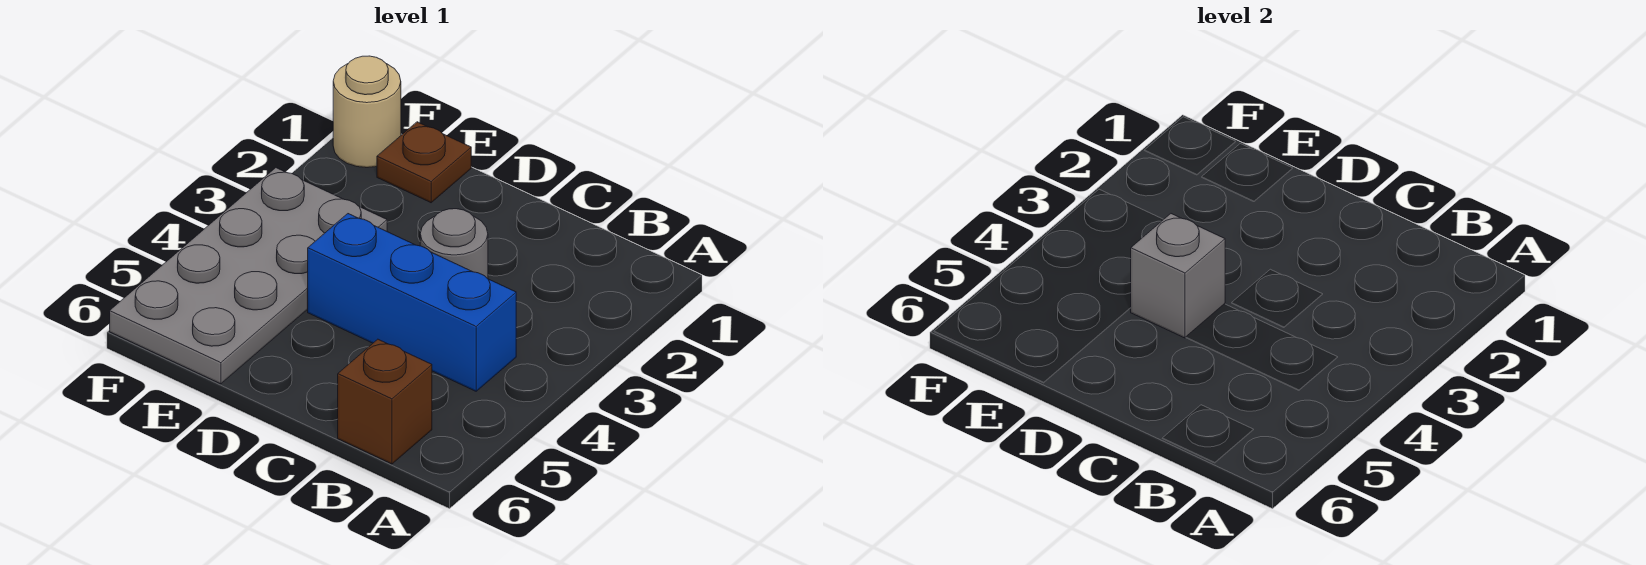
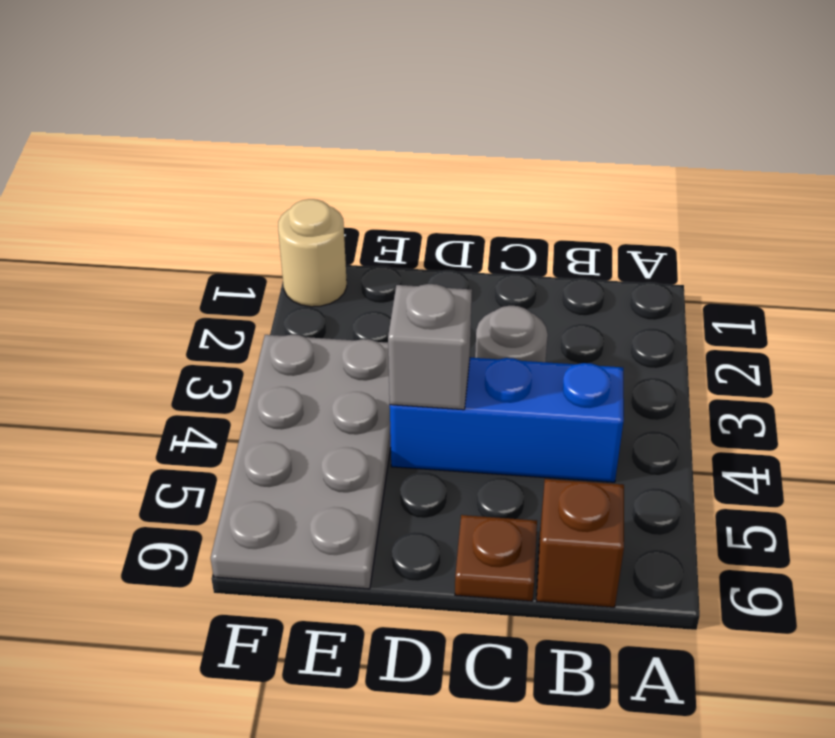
brown 1x1 plate [377,122,471,203] -> brown 1x1 plate moved to [455,515,537,601]

